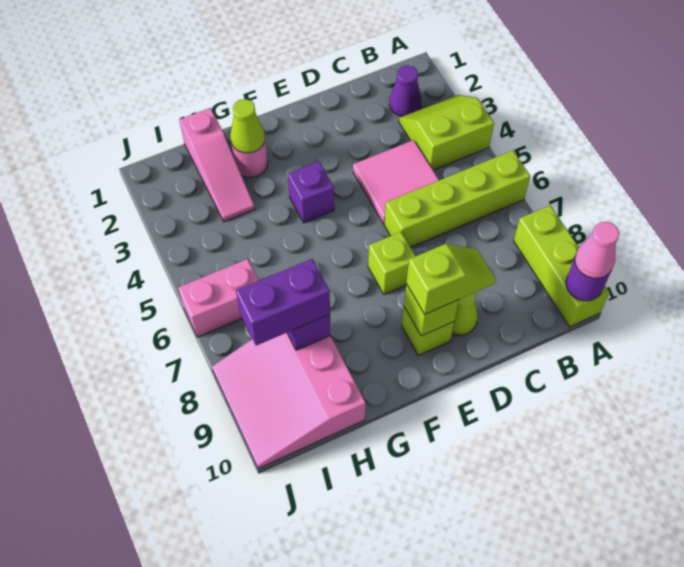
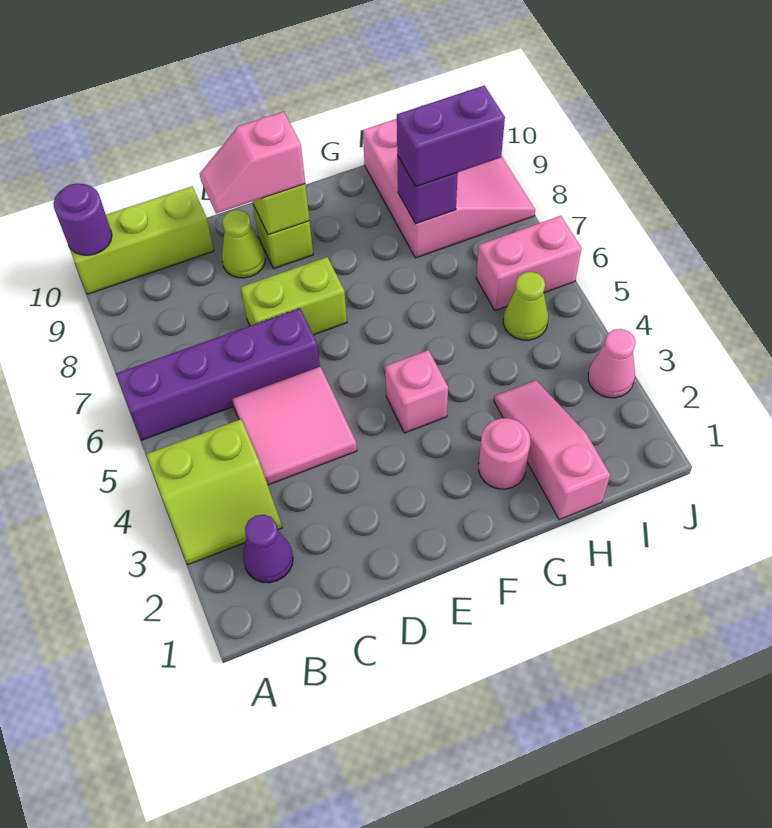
lime 1x4 brick [384,150,530,247] -> purple 1x4 brick [116,308,320,440]
lime 1x3 brick [514,205,610,327] -> lime 1x3 brick turned to [69,186,214,294]
pink 1x1 cone [575,222,619,278] -> pink 1x1 cone moved to [588,329,636,398]
lime 1x2 slope [406,244,496,315] -> pink 1x2 slope [200,112,305,213]
lime 1x1 brick [368,232,416,295] -> lime 1x2 brick [241,257,347,335]
purple 1x1 brick [288,161,334,223] -> pink 1x1 brick [385,350,448,433]
lime 1x1 cone [230,99,265,153] -> lime 1x1 cone moved to [503,272,548,340]

